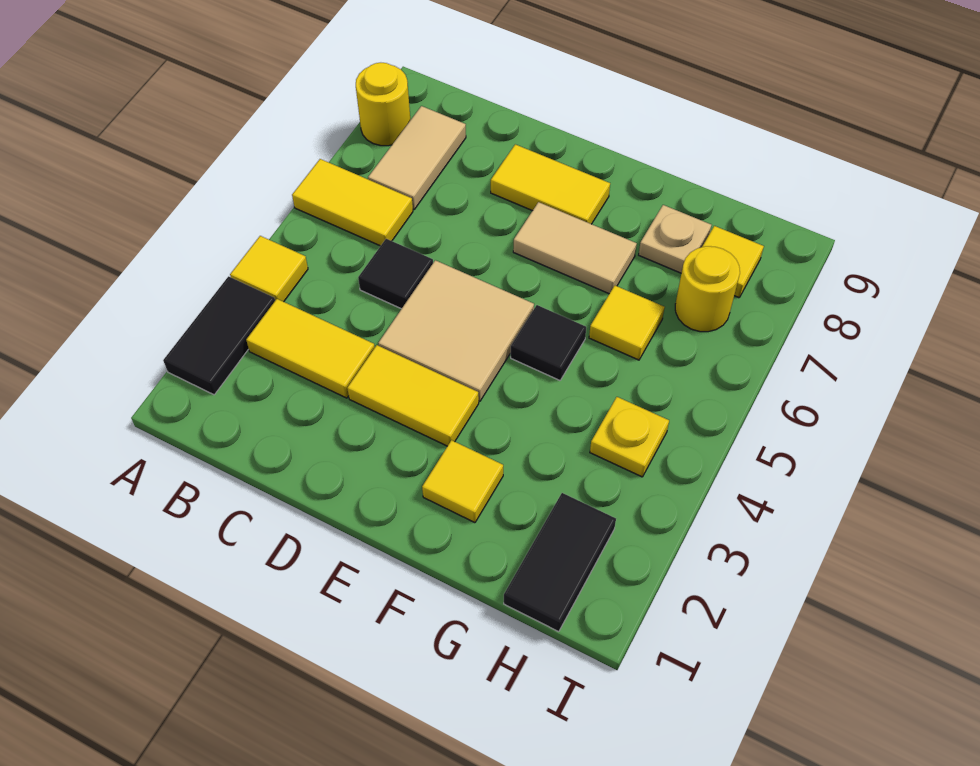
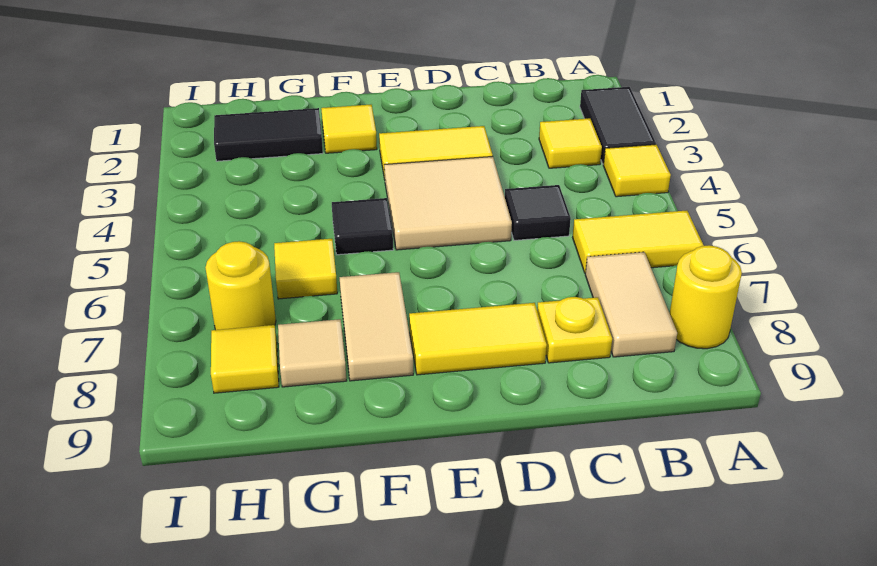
yellow 1x2 tile [246,299,375,398] -> yellow 1x1 tile [539,118,602,168]
tan 1x2 tile [513,202,637,294] -> tan 1x2 tile turned to [339,272,413,381]
tan 1x1 plate [639,205,711,273] -> tan 1x1 tile [278,319,346,387]
black 1x2 tile [504,493,616,632] -> black 1x2 tile turned to [214,108,323,161]
yellow 1x1 plate [590,397,669,477] -> yellow 1x1 plate moved to [537,297,612,363]

